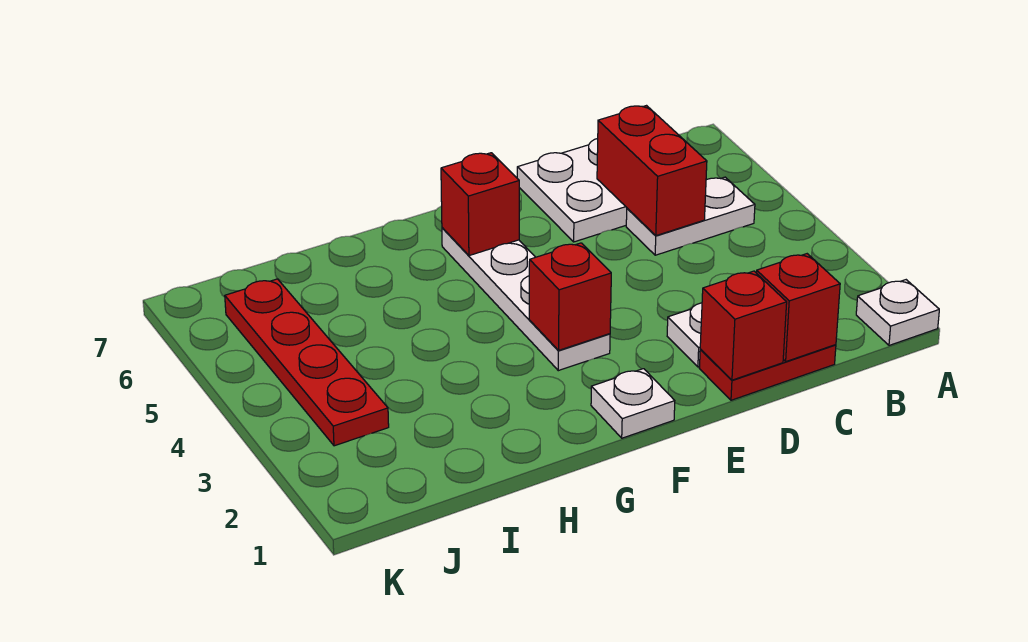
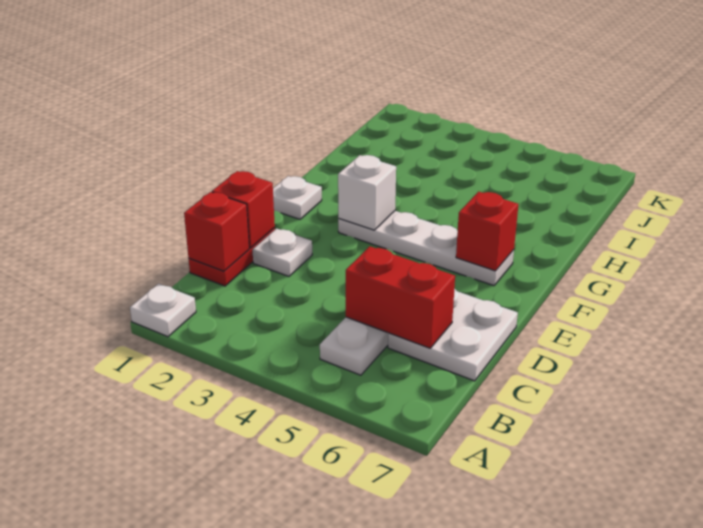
red 1x1 brick [529,243,611,350] -> white 1x1 brick [338,155,396,230]
red 1x4 plate [225,279,389,446] -> none

